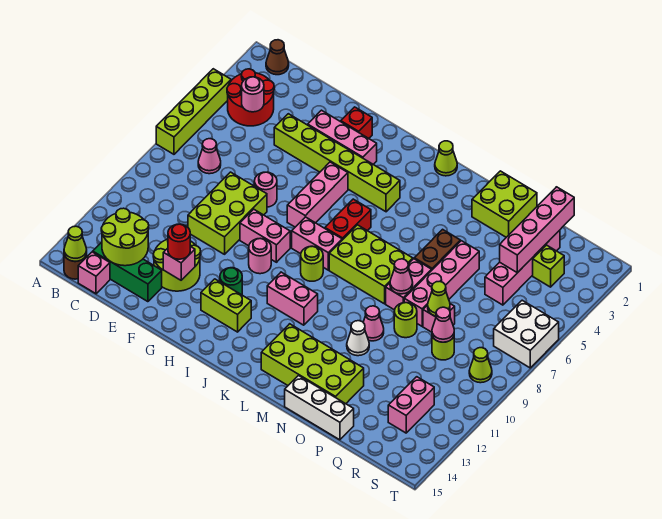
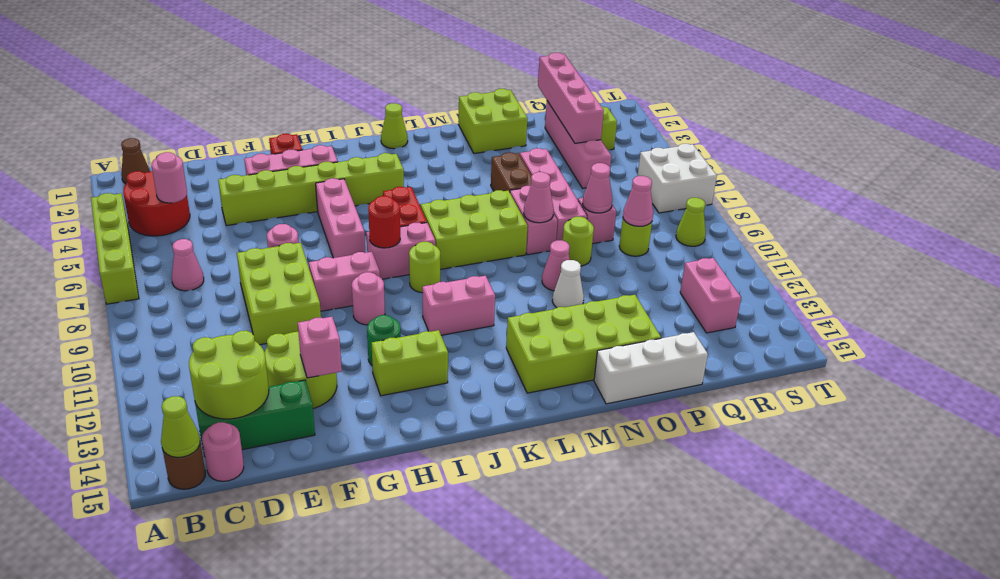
pink 1x1 brick [78,252,110,294] -> pink 1x1 round brick [202,422,244,481]
red 1x1 round brick [168,224,190,259] -> red 1x1 round brick moved to [368,196,400,248]
lime 1x1 cone [428,281,450,316] -> pink 1x1 cone [582,163,612,213]

